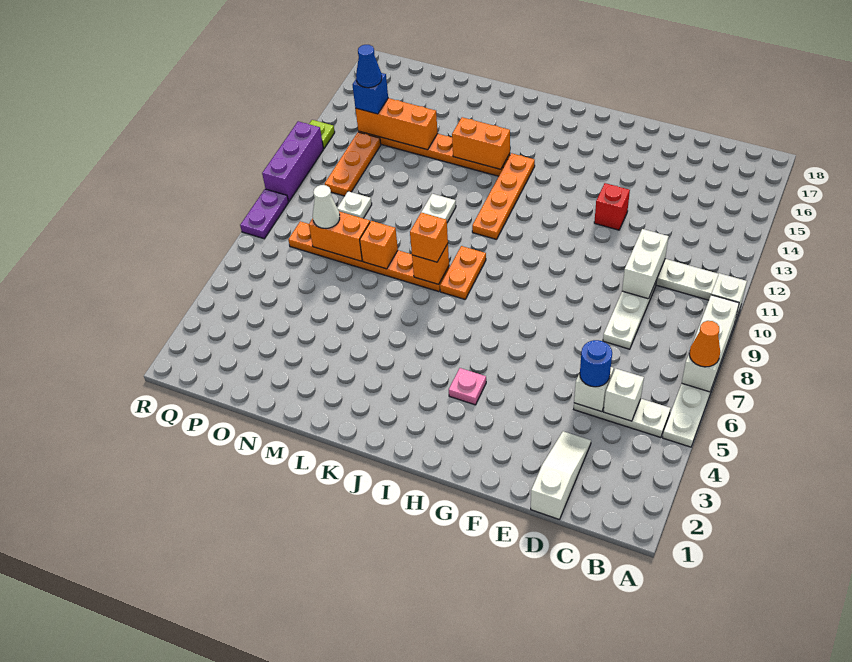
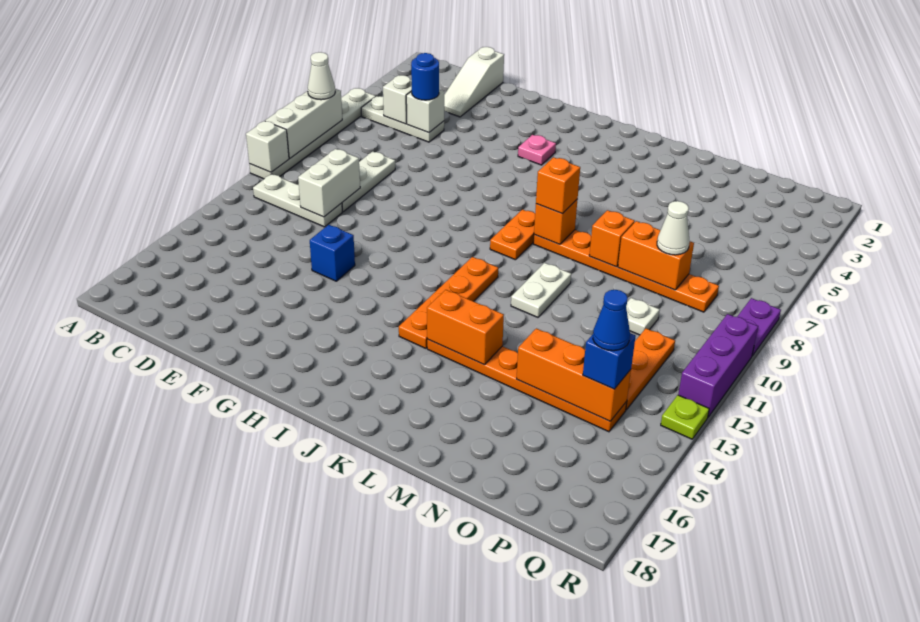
orange 1x1 cone [689,321,720,367] -> white 1x1 cone [308,52,335,100]
red 1x1 brick [594,183,630,230] -> blue 1x1 brick [310,225,355,281]

